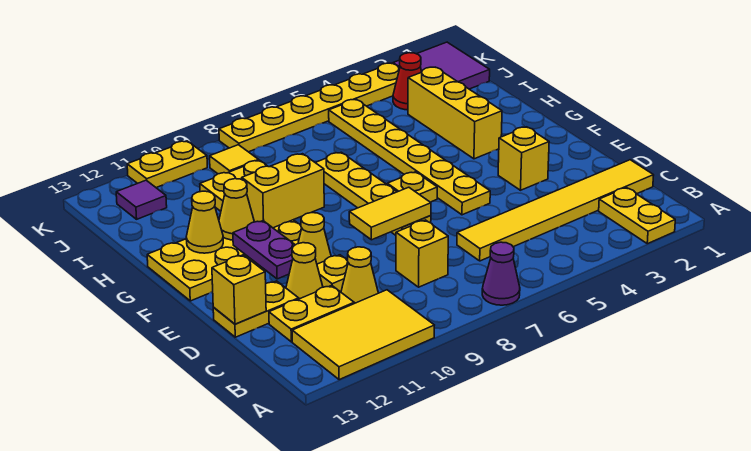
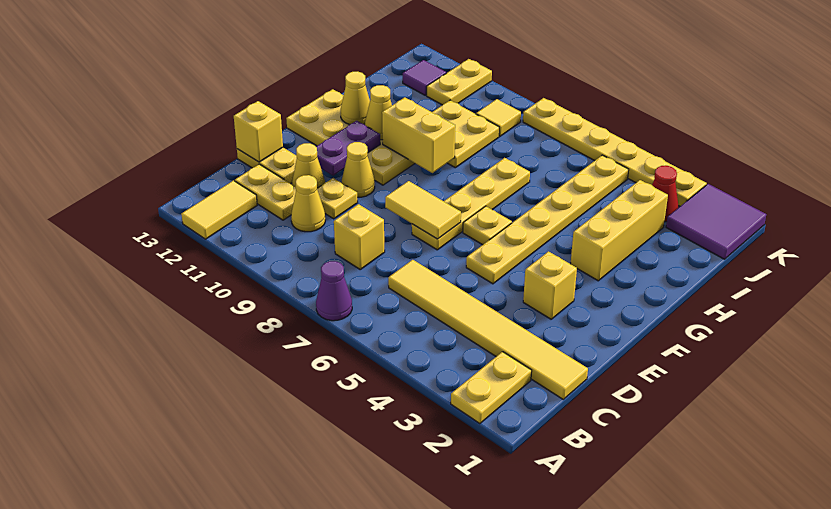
yellow 2x3 tile [292,290,434,380] -> yellow 1x2 tile [181,181,257,239]
yellow 1x2 plate [127,141,207,188] -> yellow 1x2 plate turned to [427,59,492,105]

